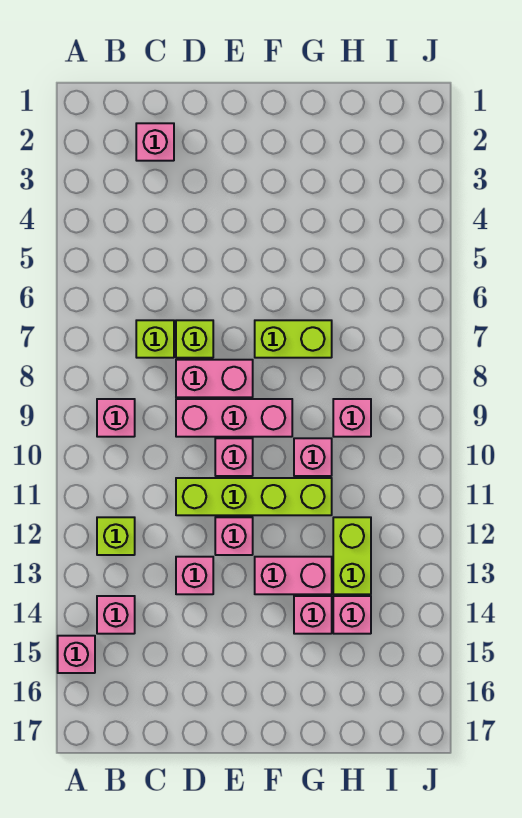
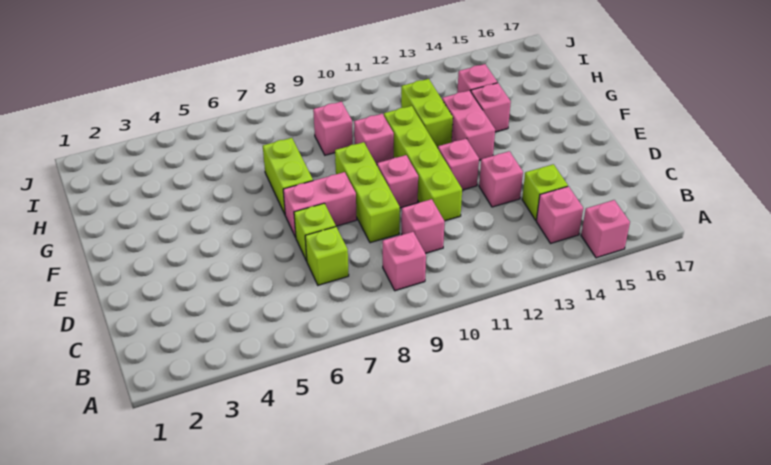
lime 1x1 brick [97,517,135,555] -> lime 1x1 brick moved to [522,164,568,221]
pink 1x1 brick [136,123,174,161] -> pink 1x1 brick moved to [402,199,445,253]
pink 1x2 brick [176,360,253,397] -> pink 1x2 brick turned to [283,172,357,237]
pink 1x3 brick [176,399,292,437] -> lime 1x3 brick [335,142,400,243]
lime 1x2 brick [333,517,371,594] -> lime 1x2 brick turned to [401,79,453,148]

